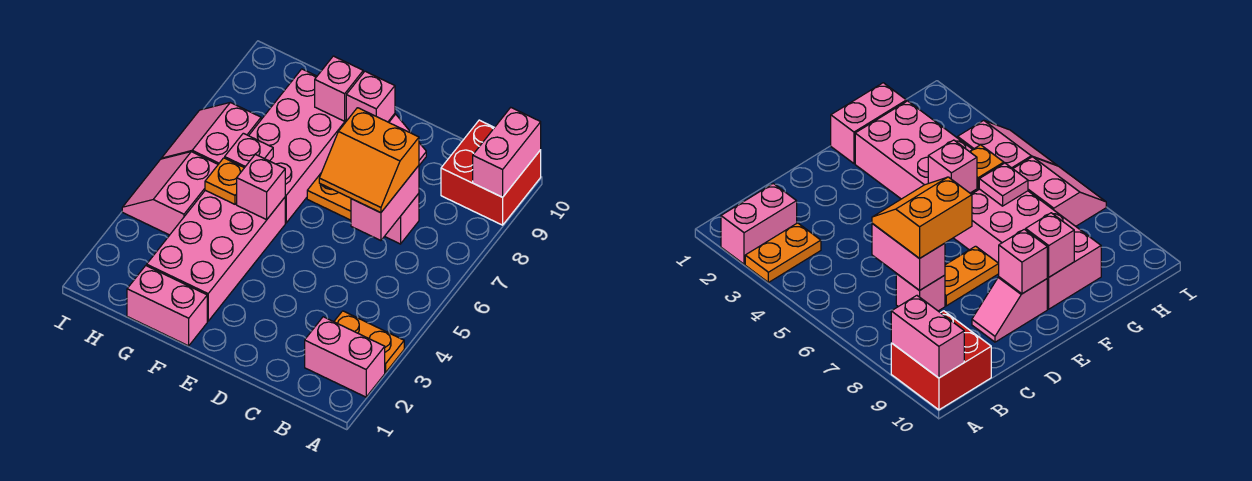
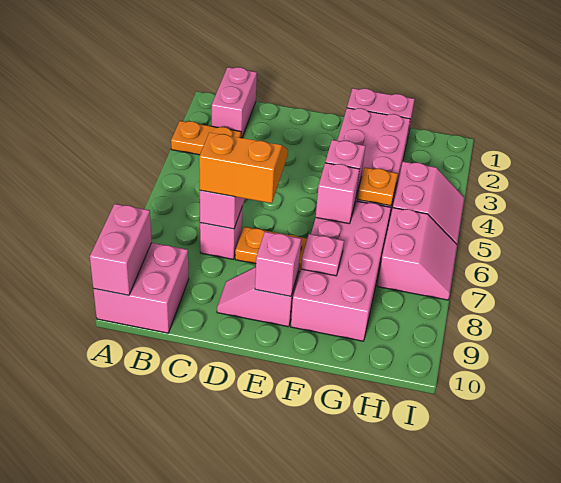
pink 1x2 brick [305,317,385,397] -> pink 1x2 brick turned to [212,67,257,138]
red 2x2 brick [441,120,541,225] -> pink 2x2 brick [93,243,189,333]
pink 1x1 brick [315,56,363,121] -> pink 1x1 brick moved to [316,163,359,224]
pink 1x1 plate [225,133,273,168] -> pink 1x1 plate moved to [301,234,344,276]

